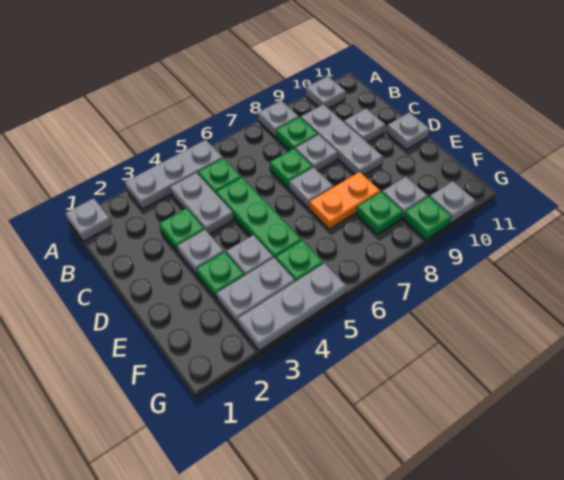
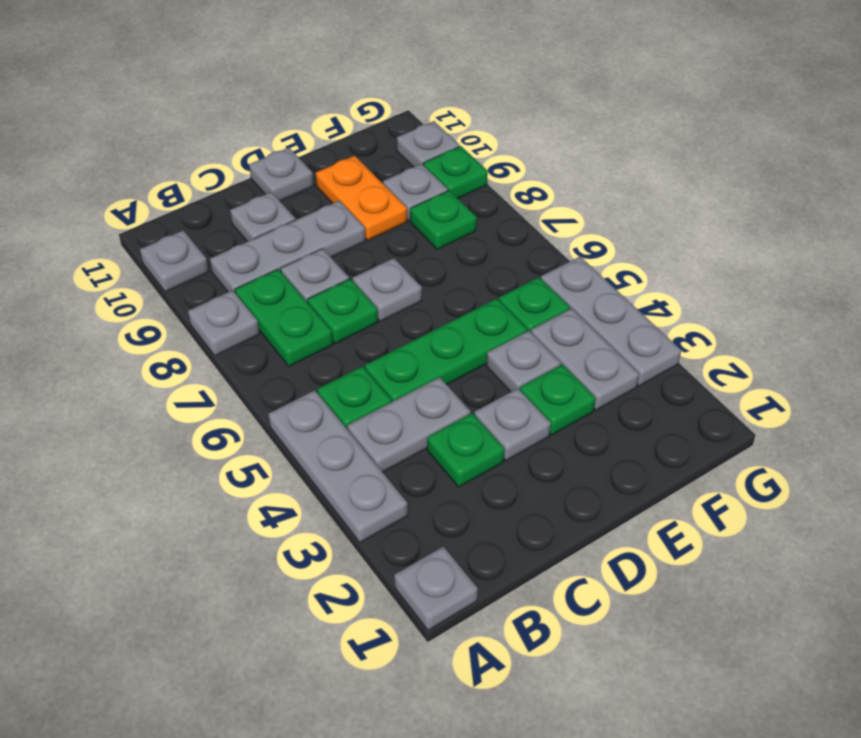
green 1x1 plate [276,117,318,151] -> green 1x2 plate [235,269,333,366]
orange 1x2 plate [309,172,380,229] -> orange 1x2 plate moved to [316,156,407,240]

